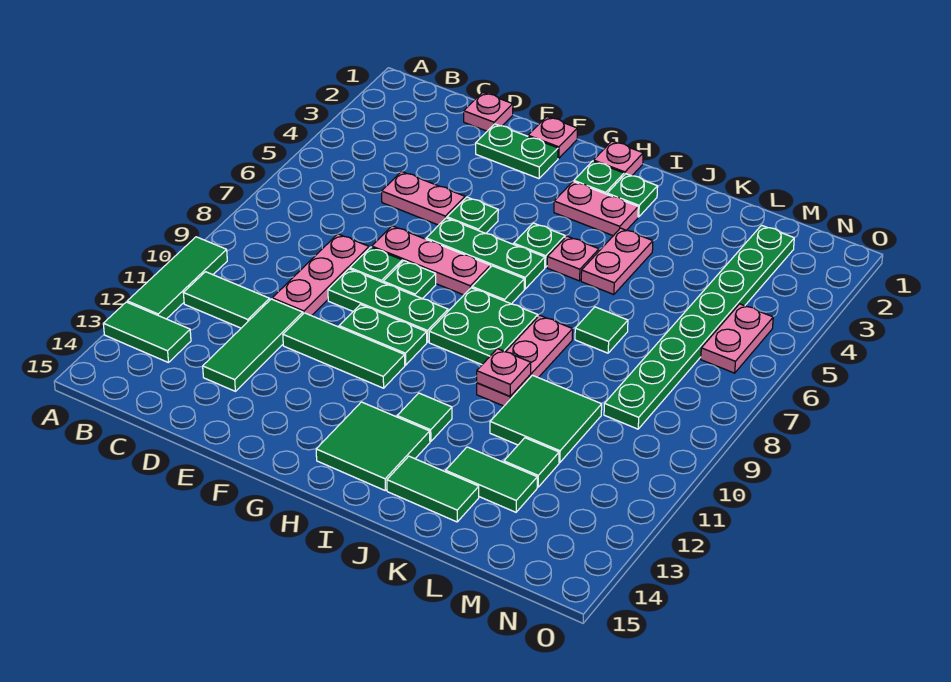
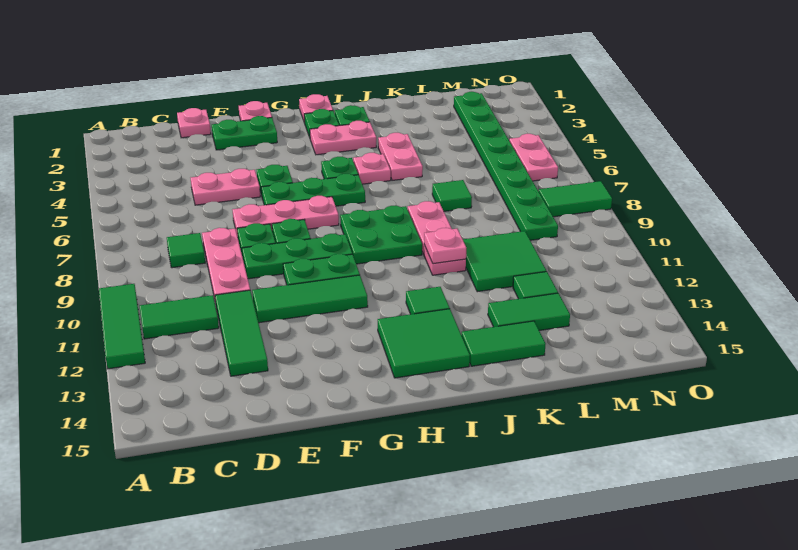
green 1x2 tile [103,302,191,363] -> green 1x2 tile moved to [539,181,612,217]
green 1x1 tile [472,266,524,304] -> green 1x1 tile moved to [167,233,205,268]

